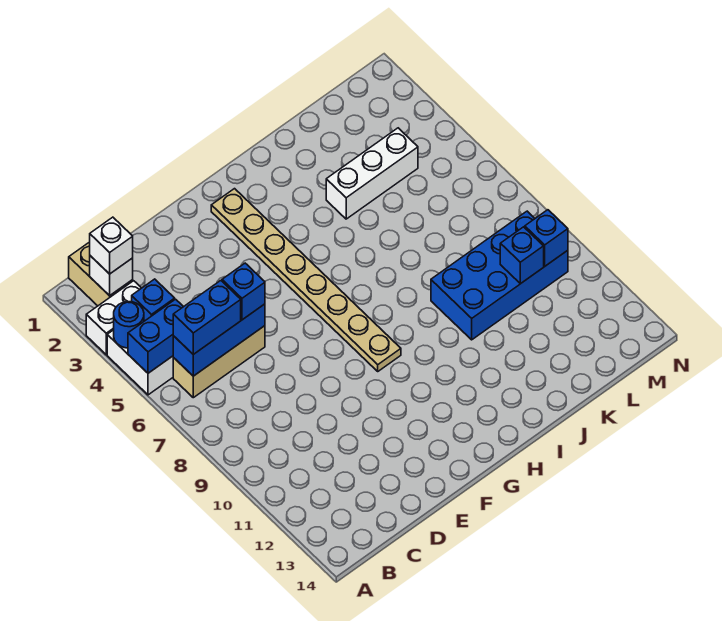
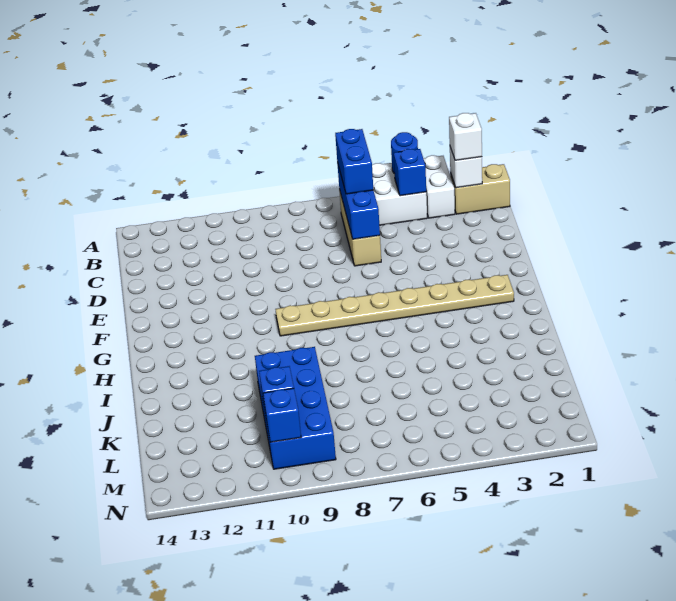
blue 1x2 brick [128,299,183,373] -> none
blue 1x1 brick [222,263,265,320] -> none
white 1x3 brick [326,128,418,219] -> none

